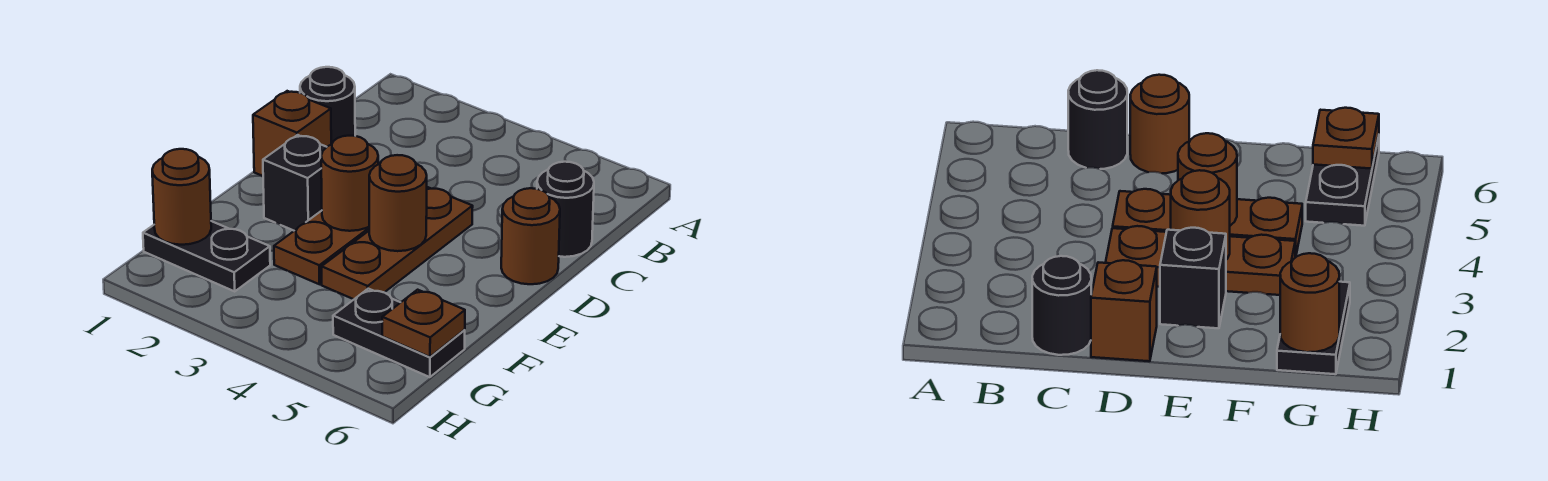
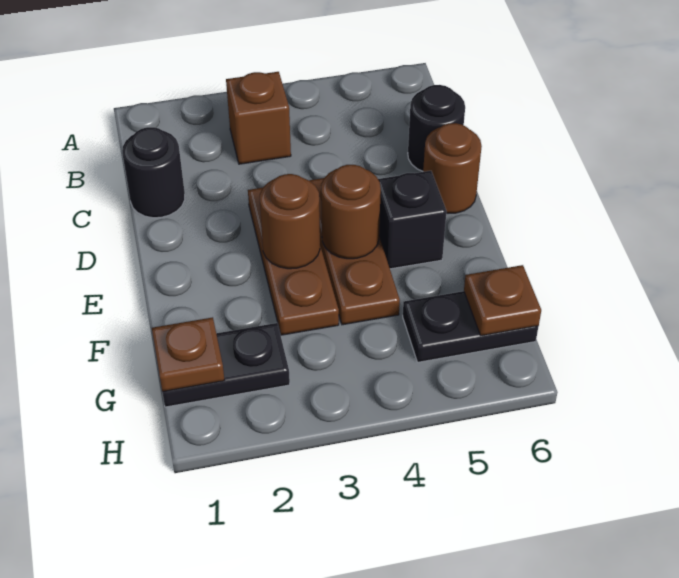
brown 1x1 brick [253,91,331,176] -> brown 1x1 brick moved to [226,72,291,164]
black 1x1 brick [263,135,326,231] -> black 1x1 brick moved to [378,171,447,269]
brown 1x1 round brick [152,149,211,245] -> brown 1x1 plate [152,317,224,392]

